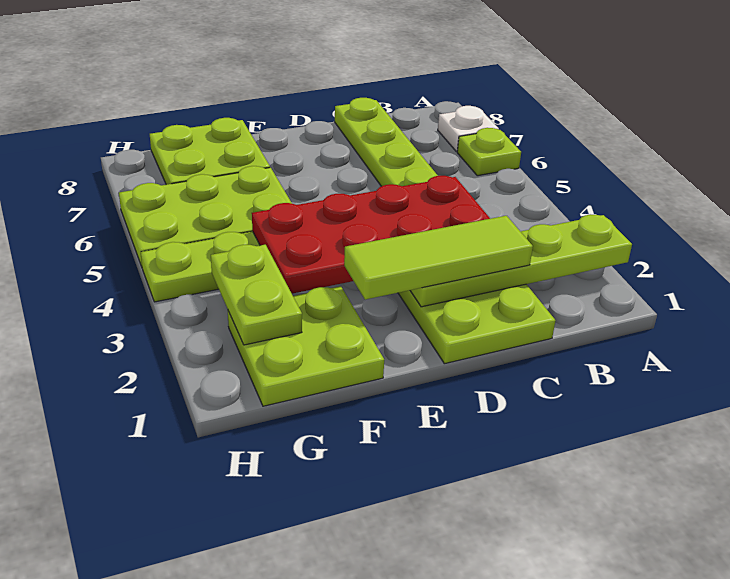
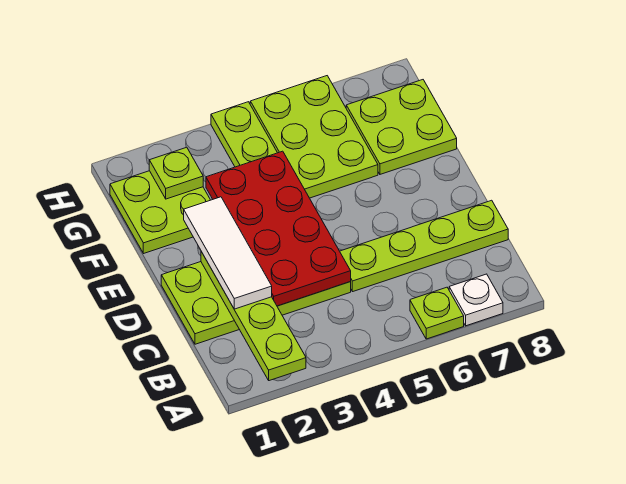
lime 1x3 tile [344,216,533,300] -> white 1x3 tile [184,197,272,309]
lime 1x2 plate [211,245,302,345] -> lime 1x1 plate [149,147,203,199]

